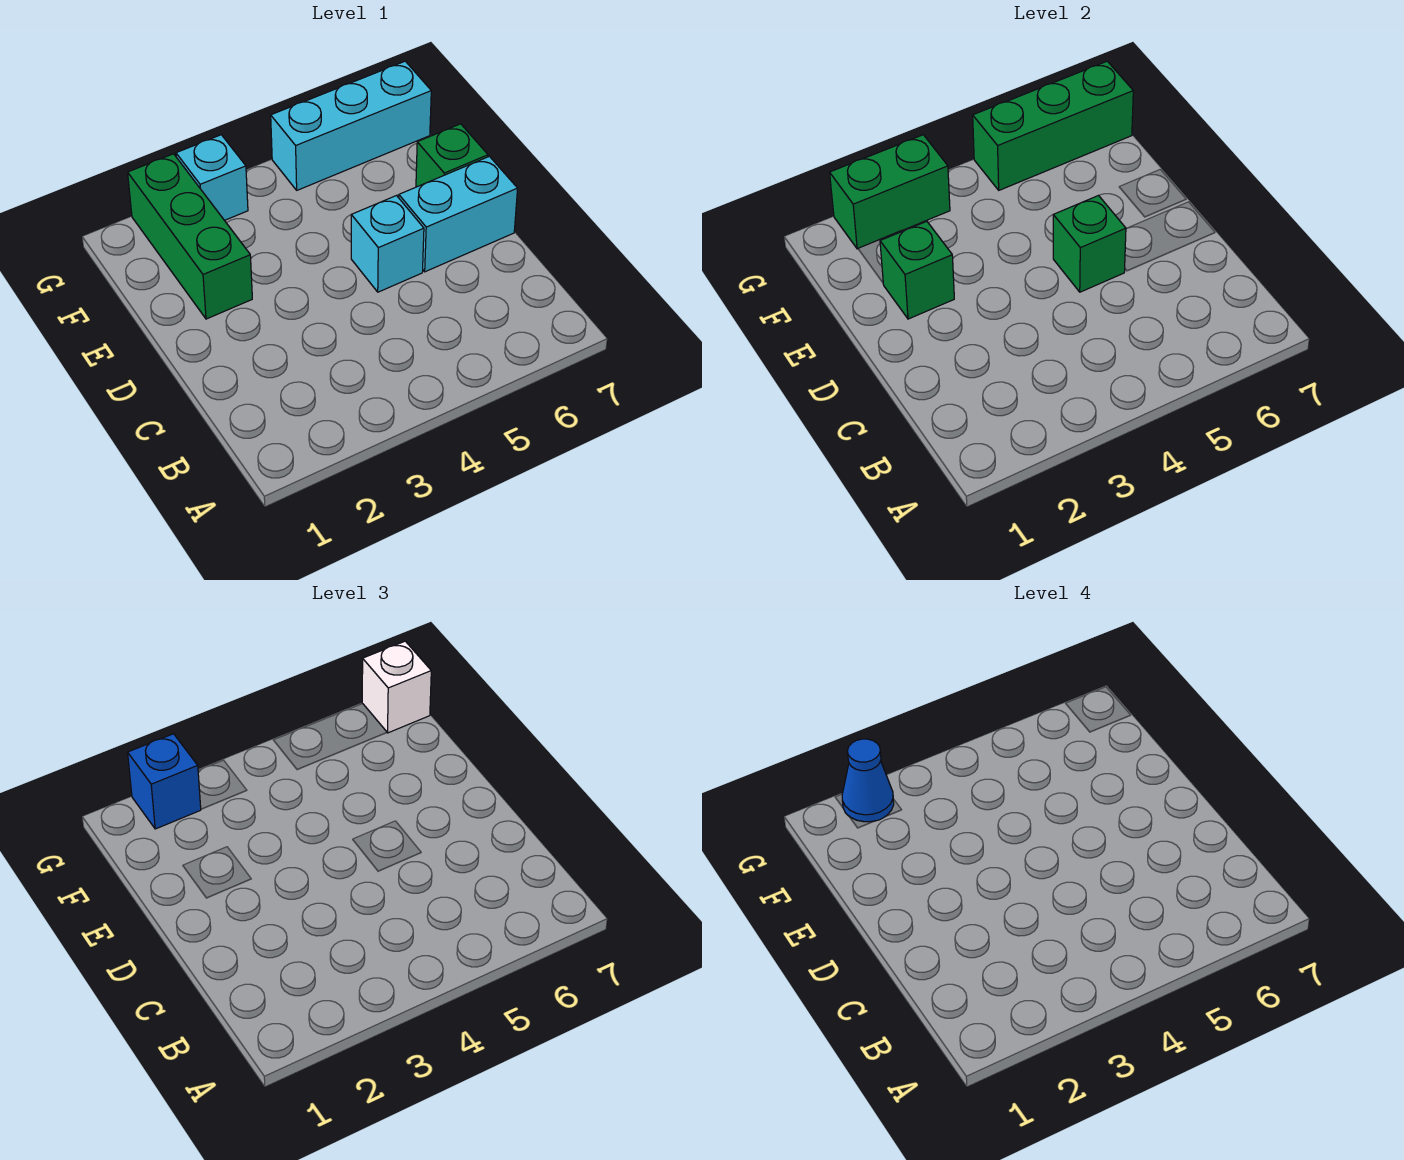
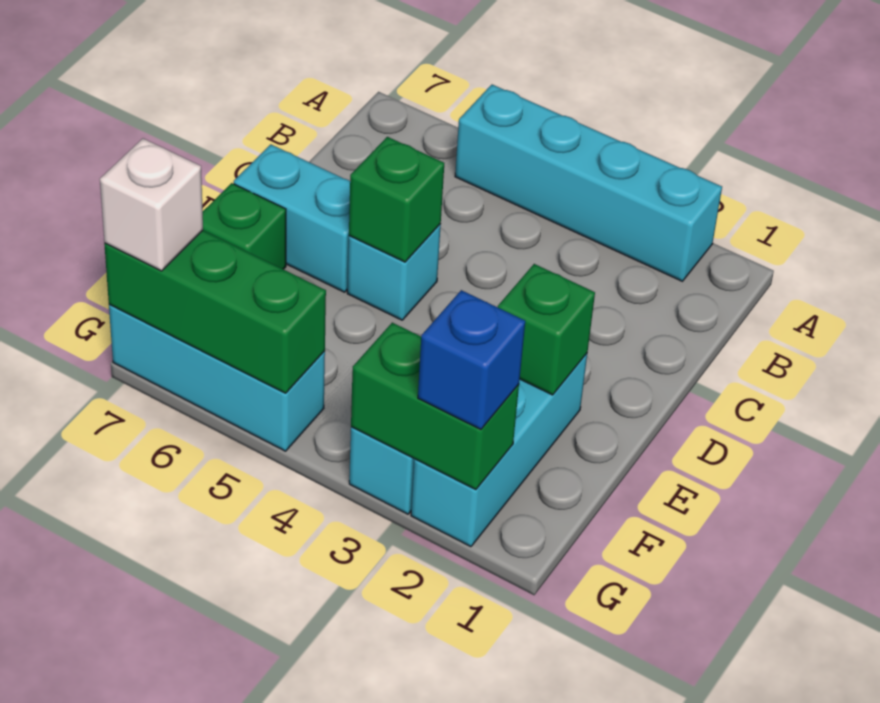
none -> cyan 1x4 brick [455,85,722,281]
green 1x3 brick [128,154,252,319] -> cyan 1x3 brick [411,354,587,547]
blue 1x1 cone [842,739,894,822] -> none

